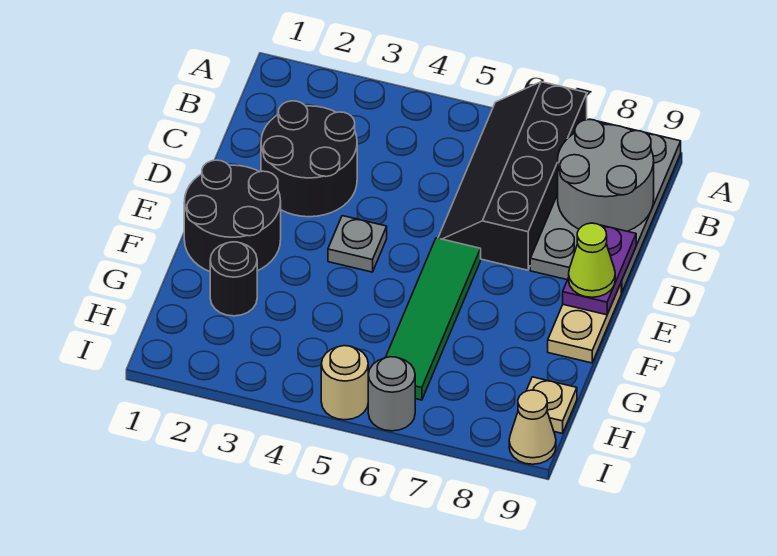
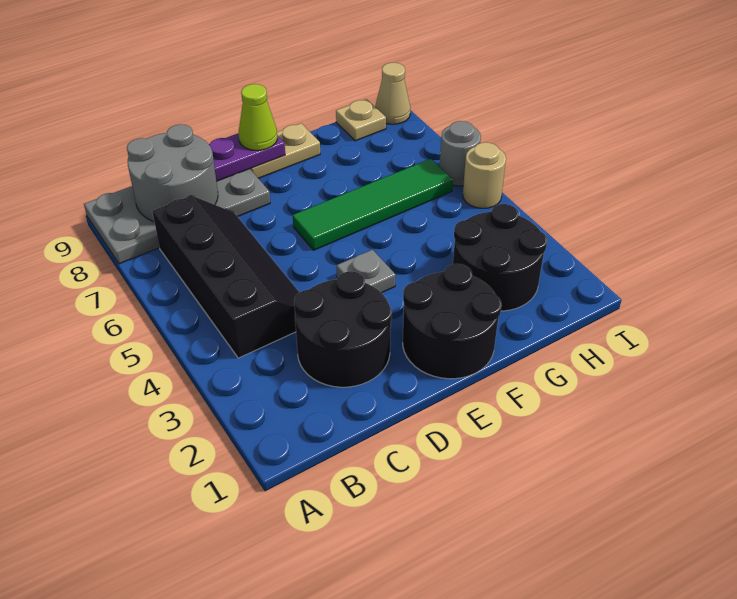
black 2x4 slope [438,82,587,270] -> black 2x4 slope turned to [152,196,299,358]
black 1x1 round brick [210,242,257,316] -> black 2x2 round brick [453,204,547,311]

